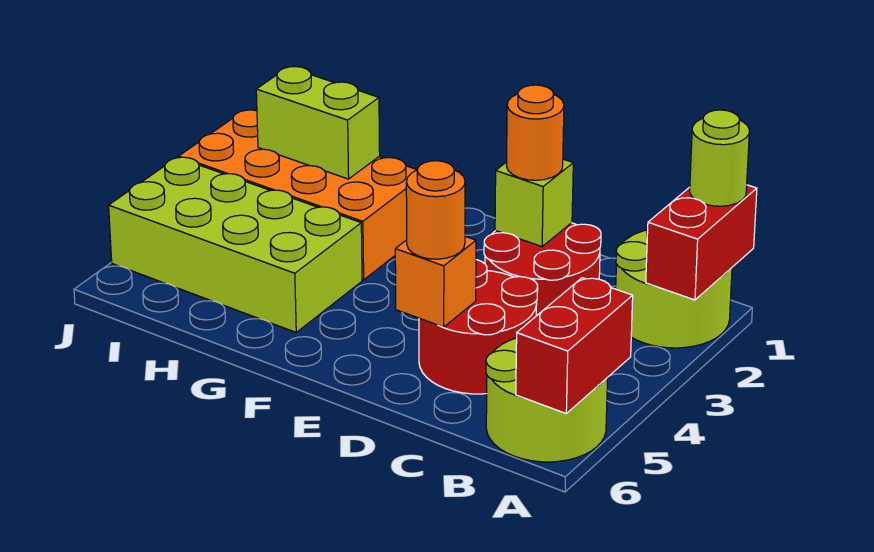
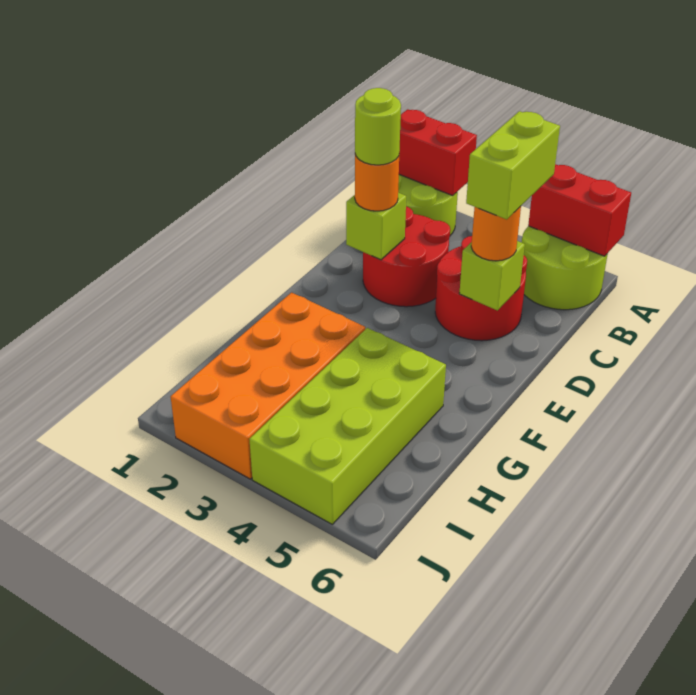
lime 1x1 round brick [690,110,749,206] -> lime 1x1 round brick moved to [355,88,401,165]
orange 1x1 brick [395,236,476,327] -> lime 1x1 brick [459,241,525,310]
lime 1x2 brick [256,67,380,179] -> lime 1x2 brick moved to [466,111,560,219]

